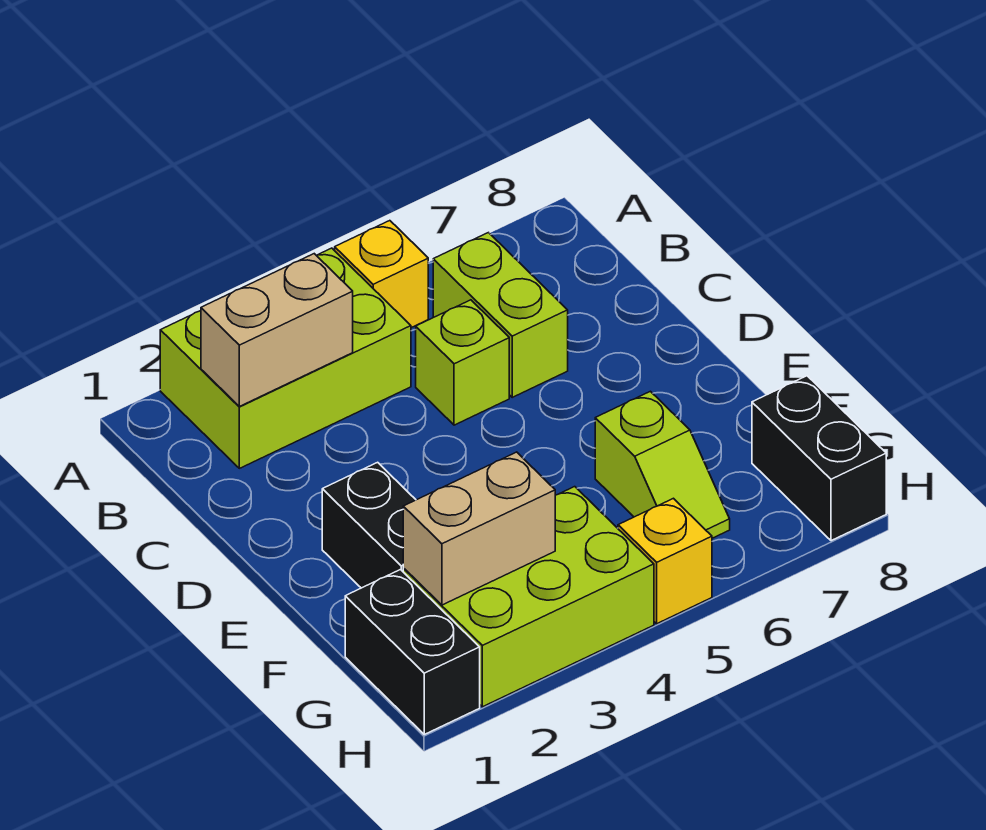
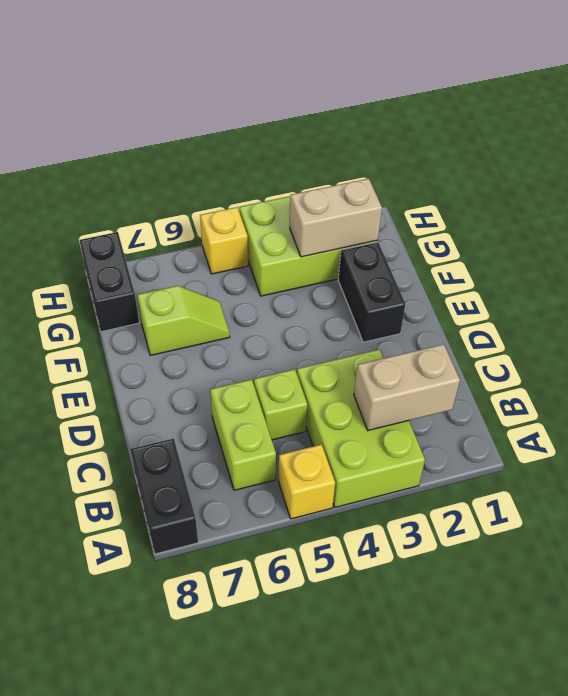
lime 2x3 brick [160,248,411,468] -> lime 2x3 brick turned to [297,349,425,507]
lime 1x2 slope [595,391,730,538] -> lime 1x2 slope turned to [137,286,230,356]
black 1x2 brick [345,570,480,734] -> black 1x2 brick moved to [130,438,198,554]

